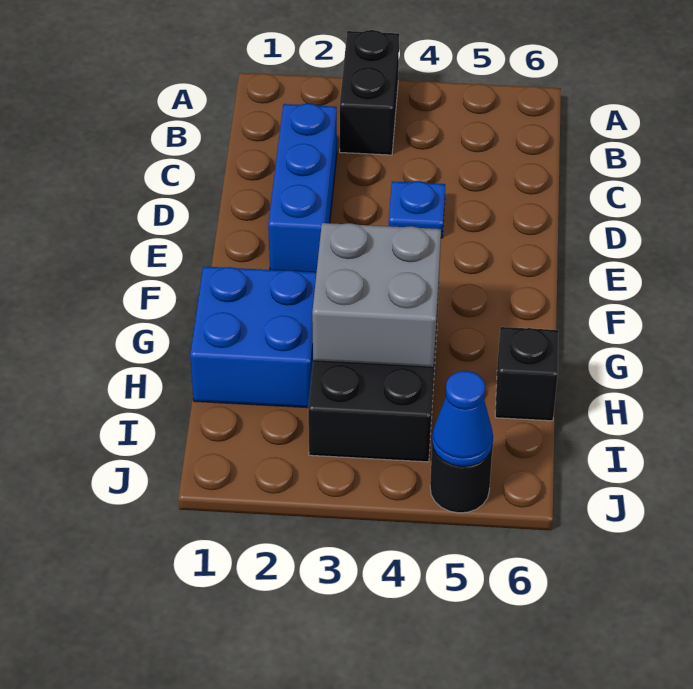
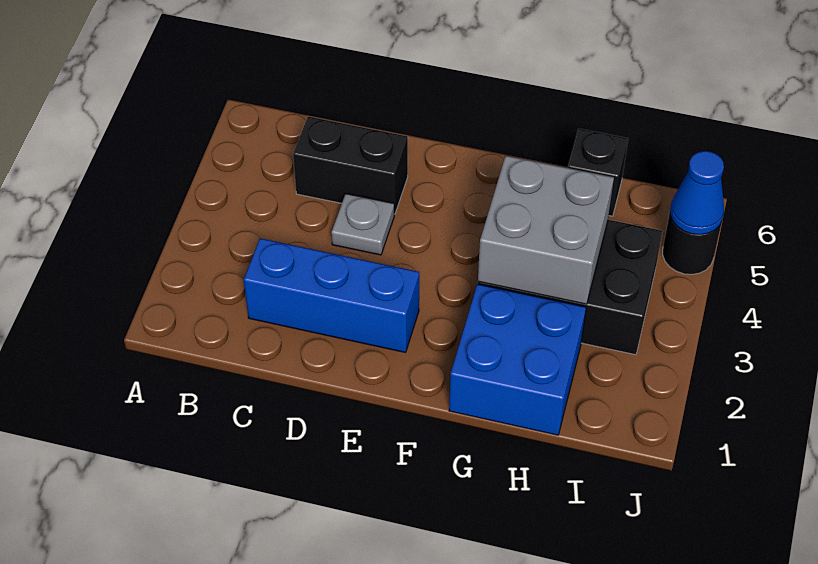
black 1x2 brick [340,30,399,155] -> black 1x2 brick moved to [293,117,408,214]
blue 1x1 plate [389,181,445,238] -> grey 1x1 plate [331,194,394,255]

